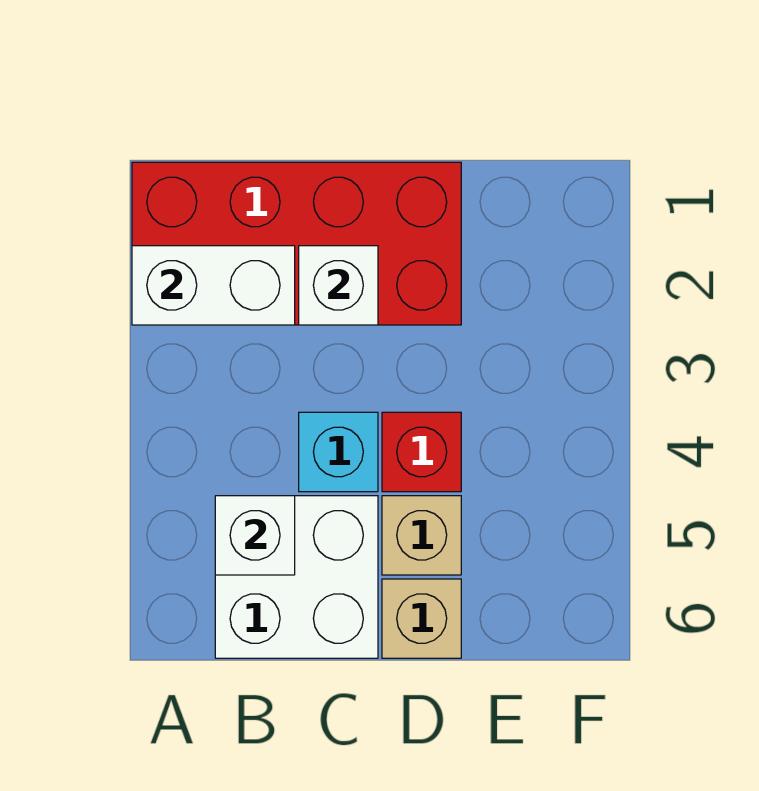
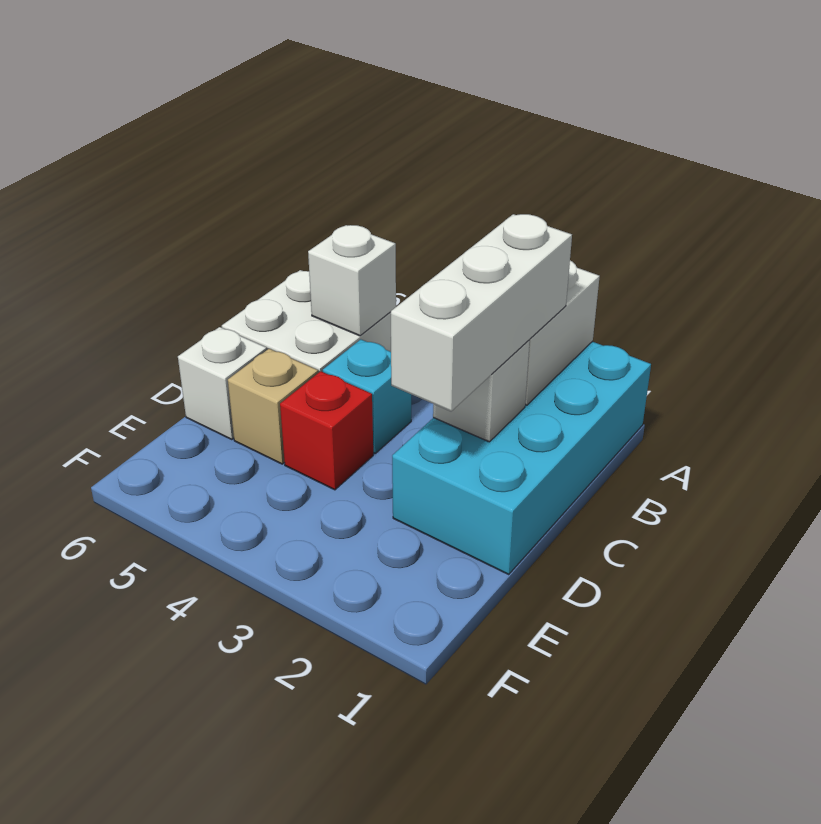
red 2x4 brick [132,162,461,325] -> cyan 2x4 brick [392,341,651,574]
none -> white 1x3 brick [391,214,572,411]
tan 1x1 brick [382,579,461,658] -> white 1x1 brick [178,327,267,440]

